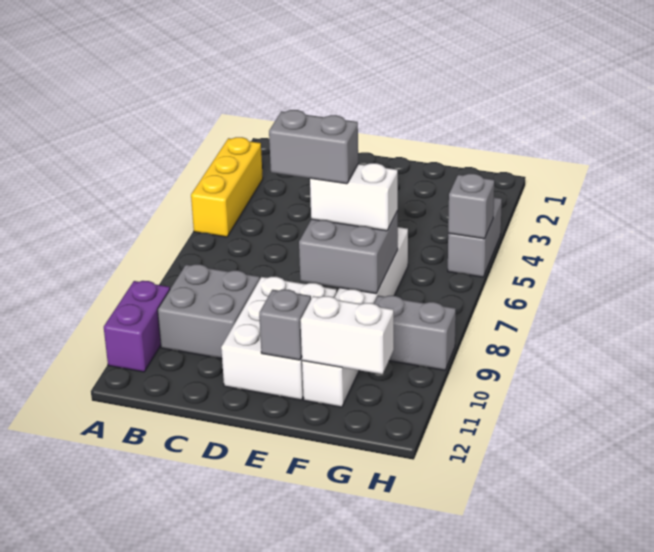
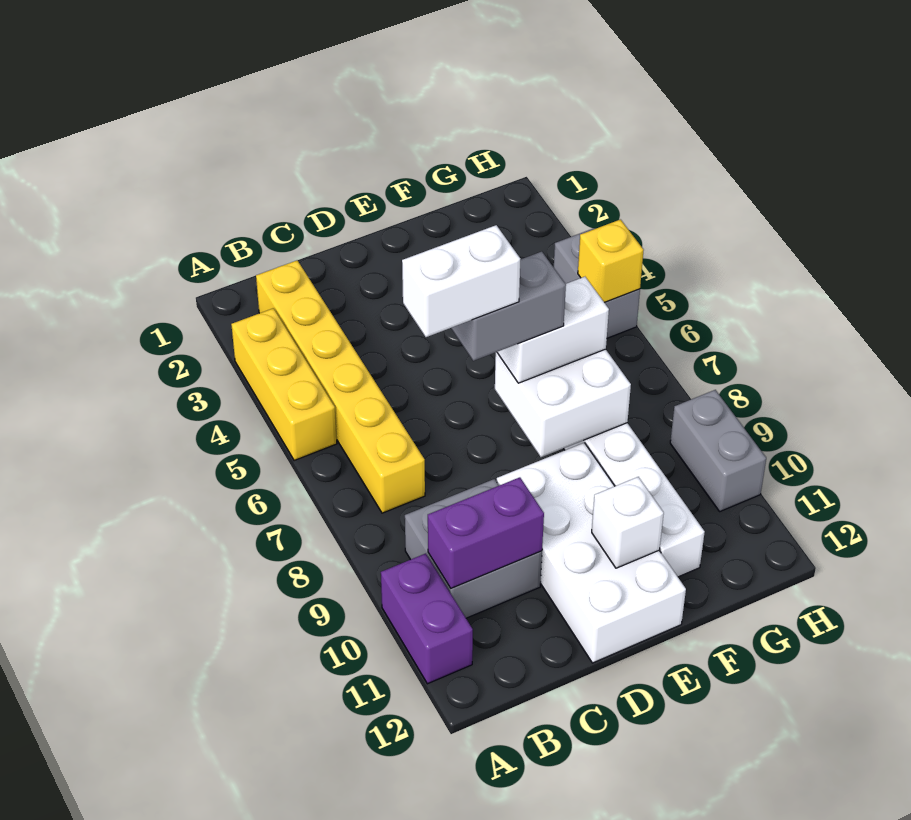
none -> yellow 1x6 brick [256,260,425,513]
none -> purple 1x2 brick [428,477,544,588]
white 2x3 brick [221,277,337,400] -> white 2x4 brick [497,443,686,663]
grey 2x2 brick [299,211,398,294] -> white 2x2 brick [495,349,631,457]
grey 1x1 brick [259,290,311,360] -> white 1x1 brick [592,477,664,568]
white 1x2 brick [301,296,394,374] -> white 1x2 brick moved to [402,225,520,337]
grey 1x2 brick [374,296,456,370] -> grey 1x2 brick turned to [670,390,766,511]
grey 1x1 brick [448,174,494,239] -> yellow 1x1 brick [578,220,644,302]

